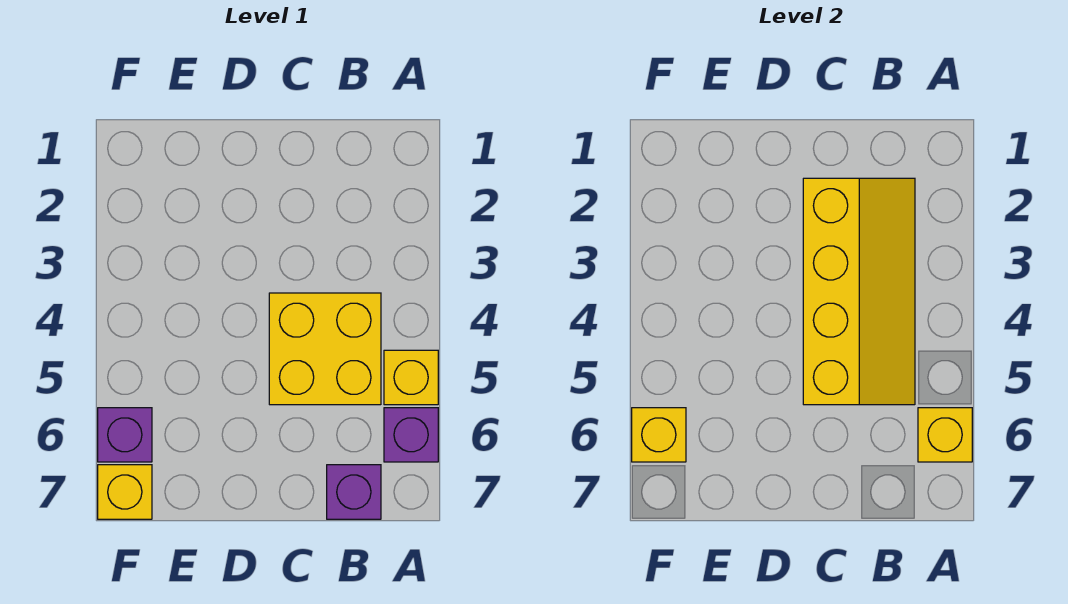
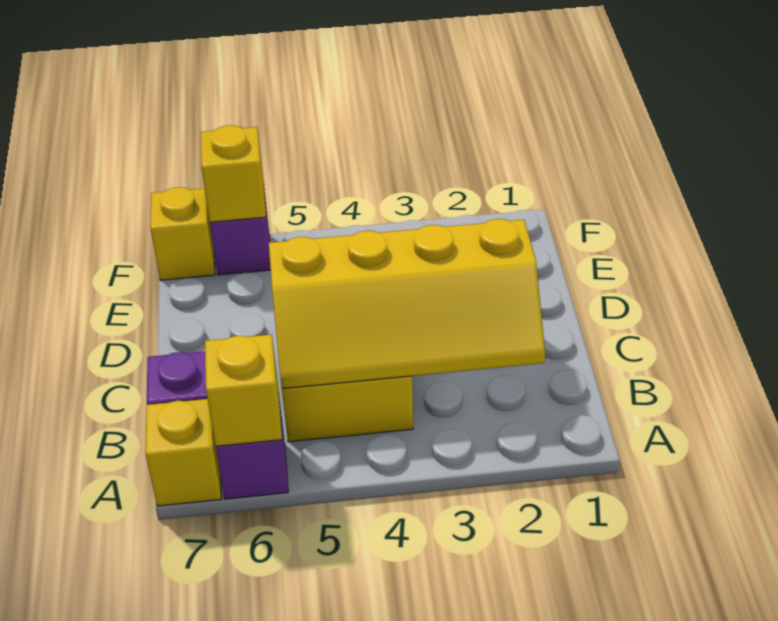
yellow 1x1 brick [384,350,438,405] -> yellow 1x1 brick moved to [145,399,221,506]

